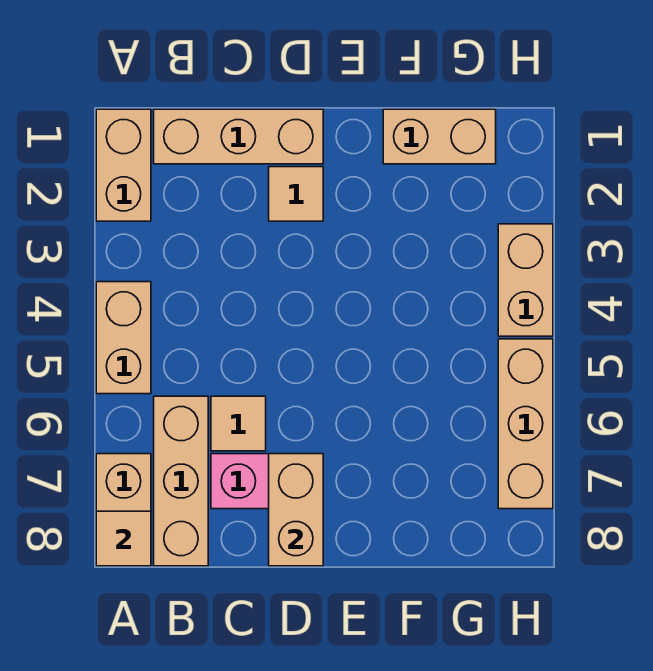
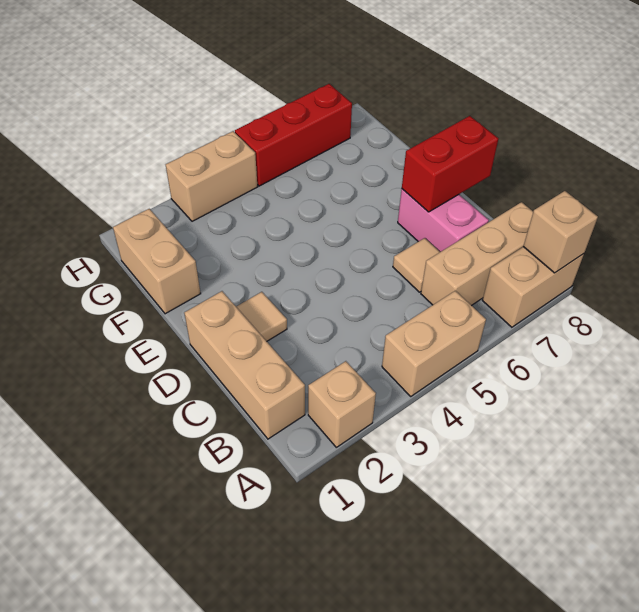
tan 1x2 brick [96,109,151,221] -> tan 1x1 brick [308,361,376,447]
tan 1x1 tile [96,511,151,566] -> tan 1x1 brick [523,191,598,273]
tan 1x2 brick [269,454,323,566] -> red 1x2 brick [402,116,498,212]
tan 1x3 brick [498,339,553,509] -> red 1x3 brick [235,84,352,186]

